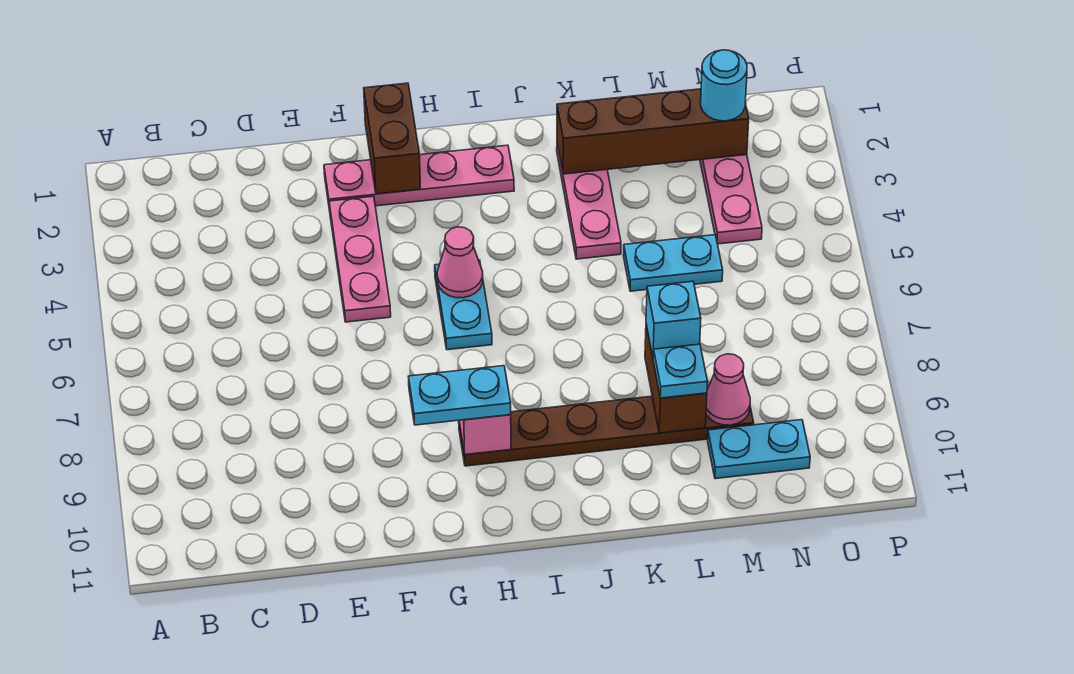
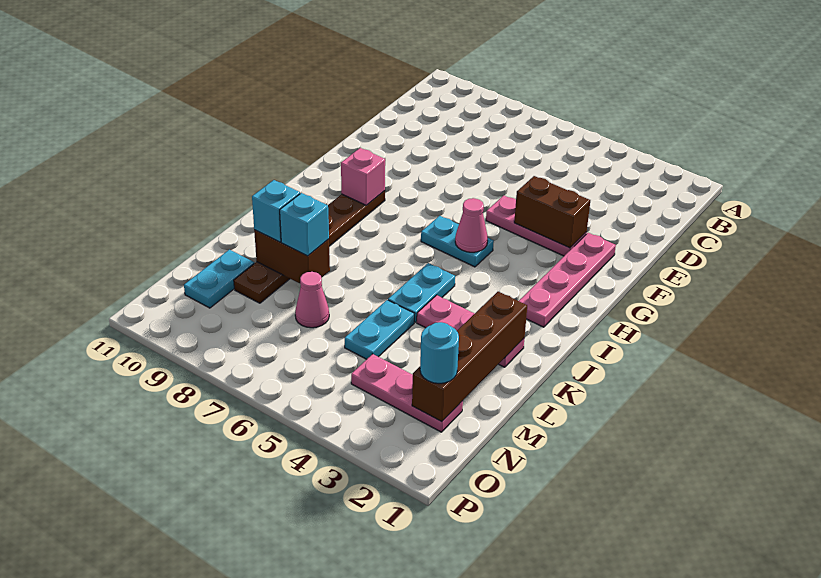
brown 1x2 brick [364,83,420,194] -> brown 1x2 brick moved to [514,176,590,248]
cyan 1x2 plate [408,366,511,425] -> cyan 1x2 plate moved to [388,263,455,322]
cyan 1x1 plate [653,344,707,398] -> cyan 1x1 brick [252,180,300,242]
pink 1x1 cone [706,354,750,425] -> pink 1x1 cone moved to [295,272,329,328]

